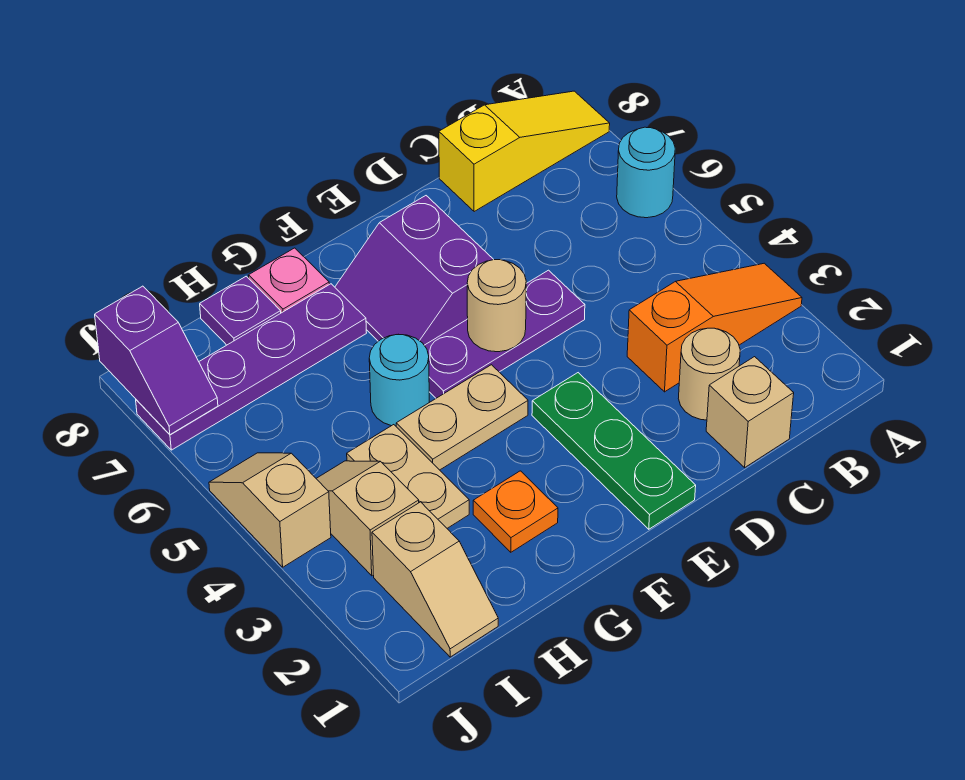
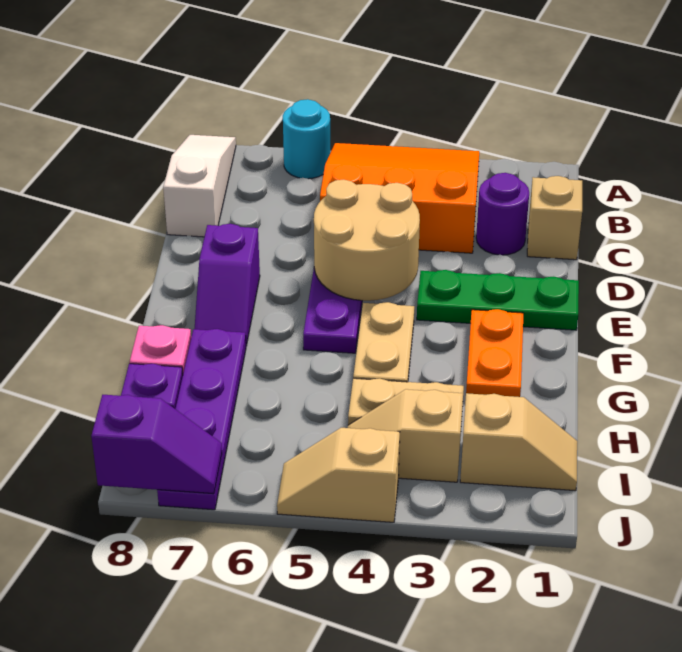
orange 1x3 slope [627,263,802,392] -> orange 3x3 slope [320,143,479,253]
yellow 1x3 slope [439,91,610,212] -> white 1x3 slope [163,135,236,237]
tan 1x1 round brick [678,328,740,420] -> purple 1x1 round brick [476,173,529,255]
tan 1x1 round brick [467,260,526,352] -> tan 2x2 round brick [314,179,420,301]
purple 2x2 slope [335,196,494,345] -> purple 1x2 slope [195,224,260,346]
orange 1x1 plate [473,471,558,552] -> orange 1x2 plate [466,309,524,397]
cyan 1x1 round brick [369,334,429,426] -> none

